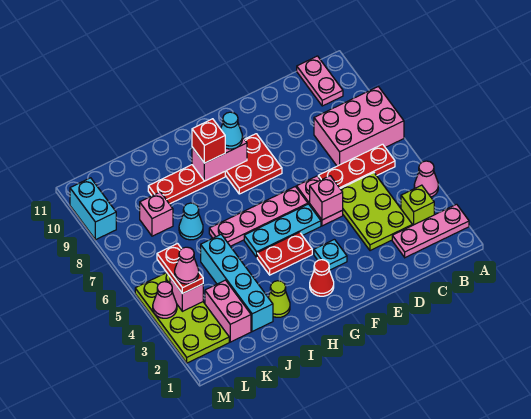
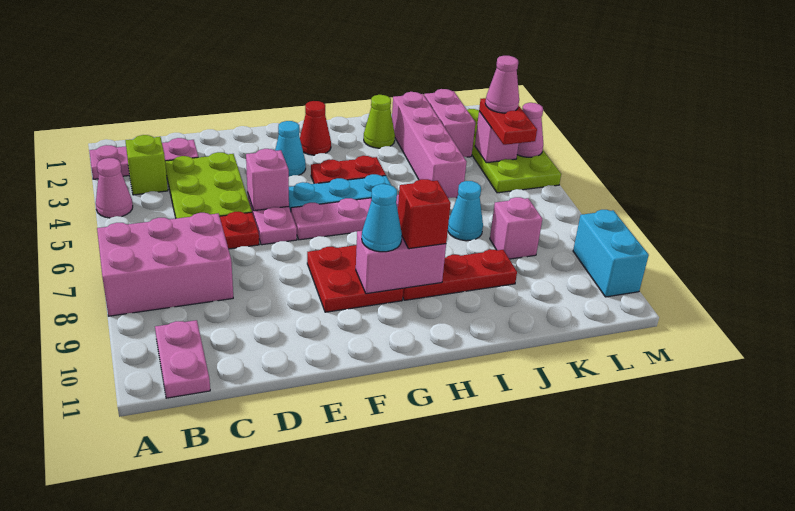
cyan 1x1 plate [314,239,347,270] -> cyan 1x1 cone [275,121,306,177]
cyan 1x4 brick [201,235,273,332] -> pink 1x4 brick [392,92,466,198]

